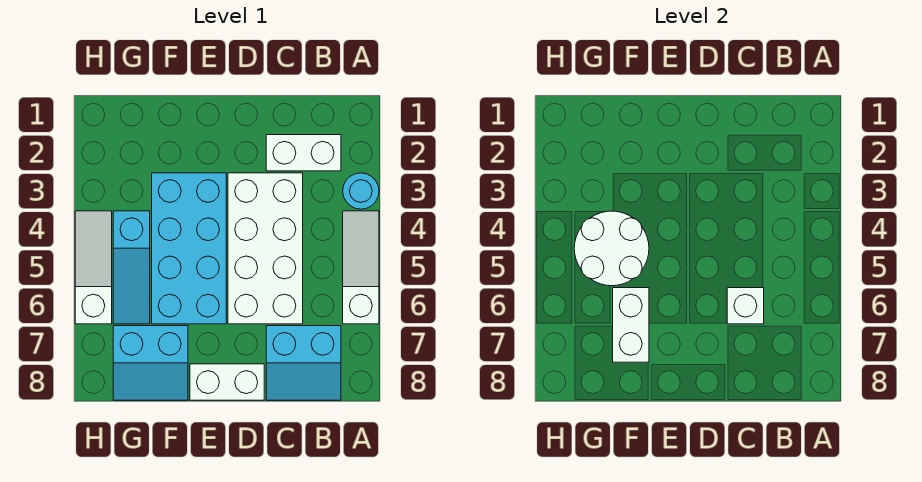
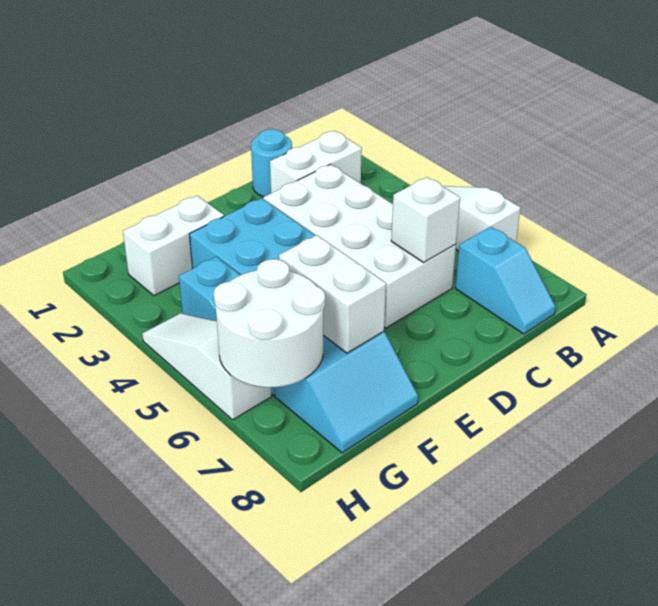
cyan 1x1 round brick [343,173,379,209] -> cyan 1x1 round brick moved to [251,129,292,197]
cyan 2x2 slope [266,326,341,400] -> cyan 1x2 slope [455,227,556,334]
white 1x2 brick [190,364,264,400] -> white 1x2 brick moved to [123,196,224,296]
white 2x2 round brick [574,211,649,286] -> white 2x2 round brick moved to [214,259,325,388]

